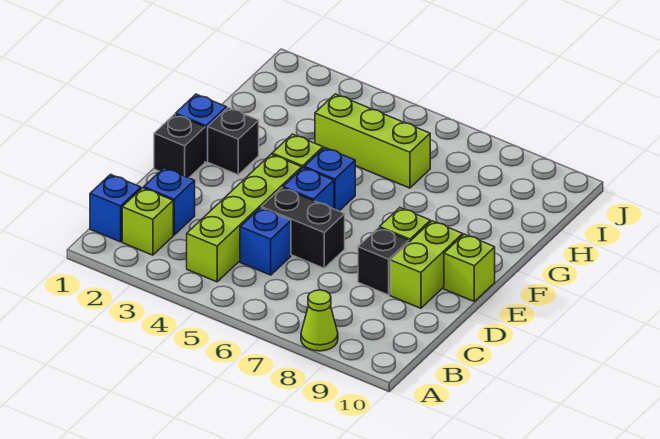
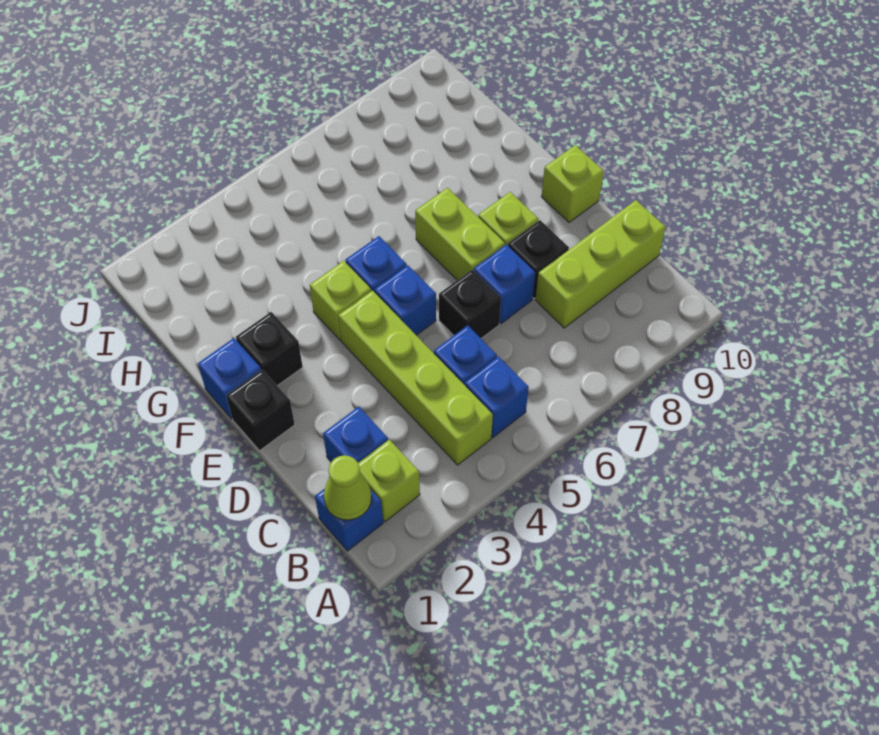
lime 1x1 cone [301,290,338,351] -> lime 1x1 cone moved to [324,455,372,520]
none -> blue 1x1 brick [465,357,529,437]
black 1x2 brick [262,188,345,268] -> black 1x1 brick [439,270,501,338]
none -> blue 1x1 brick [474,244,535,324]
lime 1x2 brick [390,221,463,308] -> lime 1x2 brick moved to [415,188,505,280]
lime 1x3 brick [315,94,430,188] -> lime 1x3 brick moved to [536,200,666,328]

